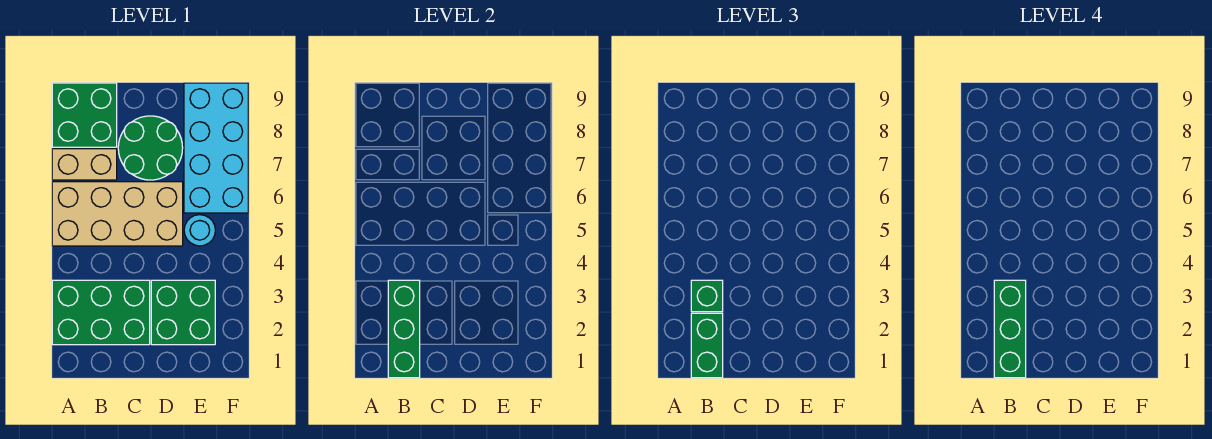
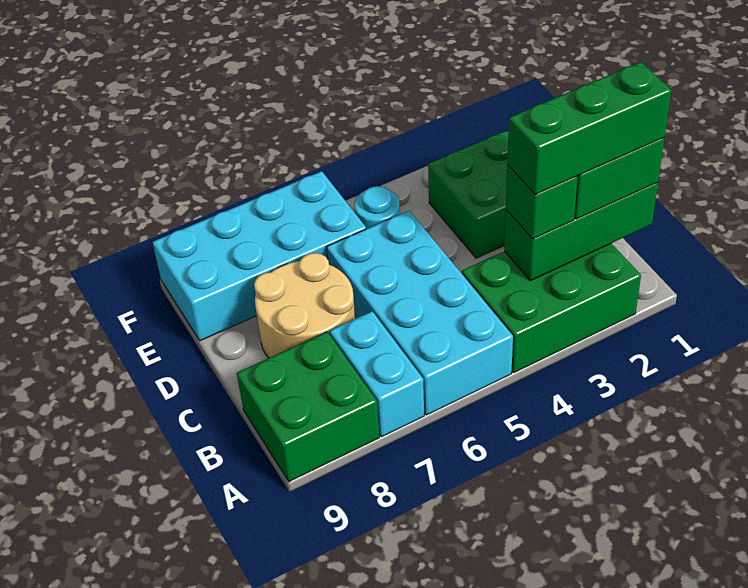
green 2x3 brick [52,280,150,345] -> green 2x3 brick turned to [462,244,641,373]
tan 2x4 brick [52,182,183,246] -> cyan 2x4 brick [327,211,513,415]
tan 1x2 brick [52,149,117,180] -> cyan 1x2 brick [330,311,424,437]
green 2x2 round brick [118,116,183,180] -> tan 2x2 round brick [254,253,355,358]

